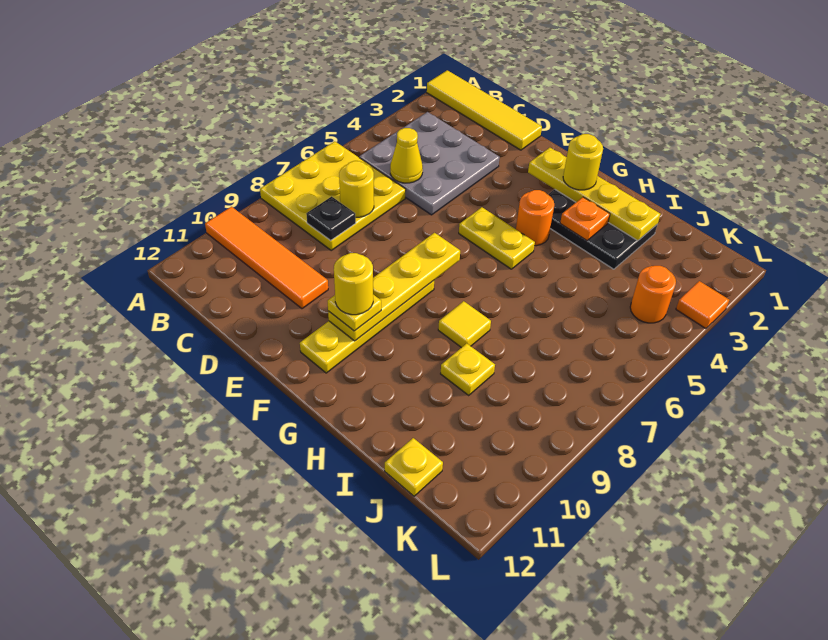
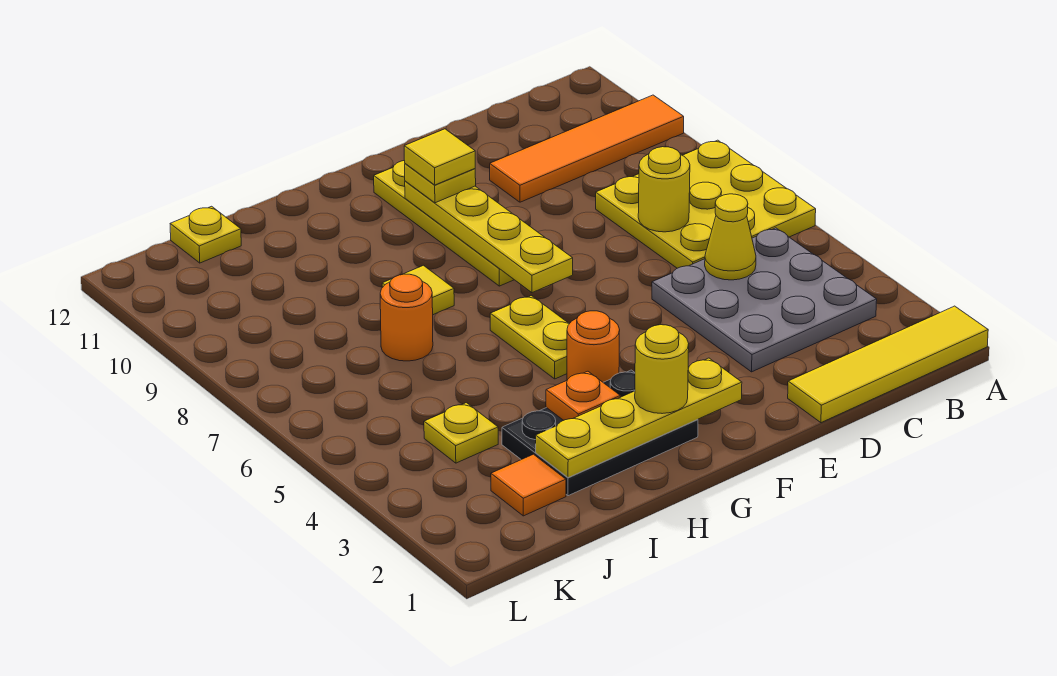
black 1x1 plate [306,196,356,240] -> none
yellow 1x2 plate [459,207,535,269] -> yellow 1x2 plate turned to [490,296,569,379]
yellow 1x1 round brick [334,253,373,315] -> yellow 1x1 tile [404,129,475,185]
yellow 1x1 plate [441,343,495,395] -> yellow 1x1 plate moved to [424,403,498,463]
orange 1x1 round brick [630,266,676,323] -> orange 1x1 round brick moved to [380,274,433,361]
orange 1x1 tile [676,281,729,329] -> orange 1x1 tile moved to [491,454,566,516]

